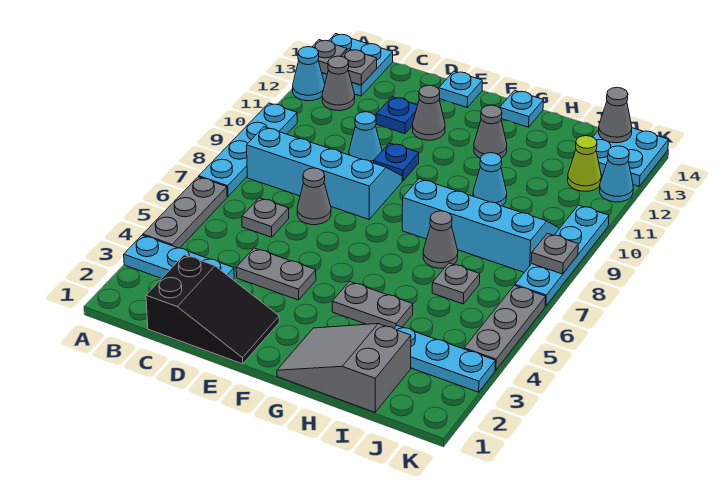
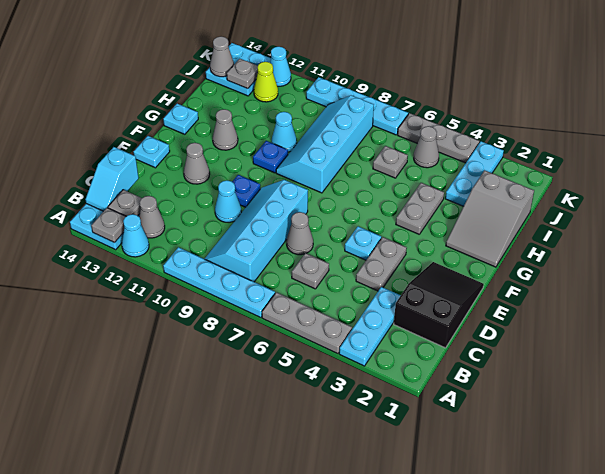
none -> cyan 1x2 slope [85,147,139,211]
blue 1x1 plate [376,97,418,134] -> blue 1x1 plate moved to [253,141,288,173]
none -> cyan 1x1 plate [345,226,381,260]
grey 1x1 cone [423,211,458,268] -> grey 1x1 cone moved to [414,126,439,168]
grey 1x1 plate [531,233,578,274] -> grey 1x1 plate moved to [227,59,258,89]

